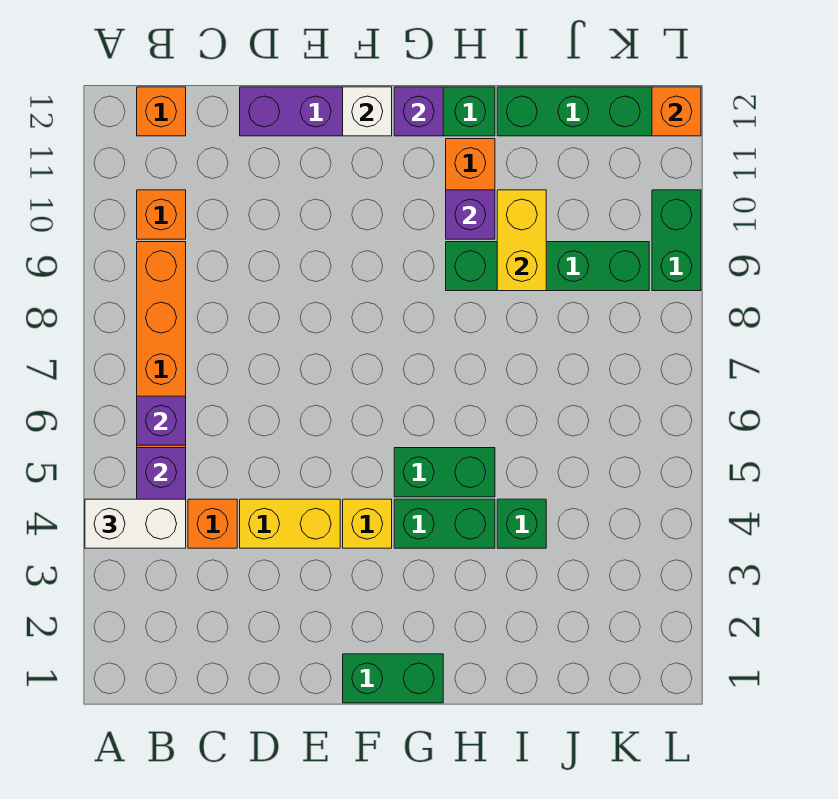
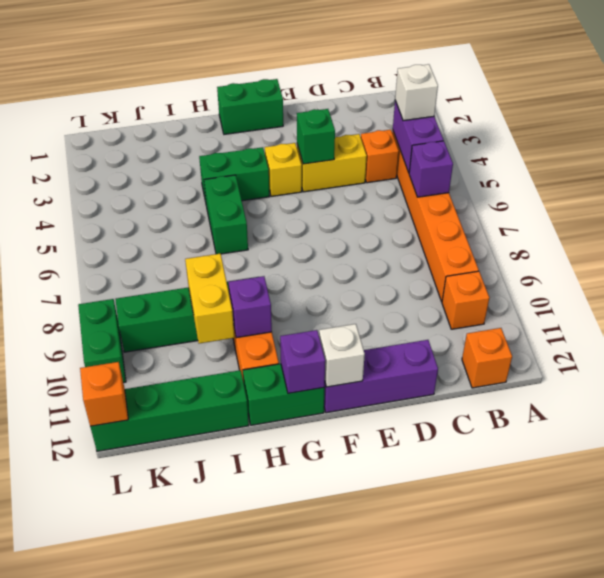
white 1x2 brick [85,499,186,548] -> white 1x1 brick [395,64,438,121]
green 1x2 brick [394,448,495,497] -> green 1x2 brick turned to [204,175,248,254]
green 1x1 brick [497,499,546,548] -> green 1x1 brick moved to [297,109,335,164]

